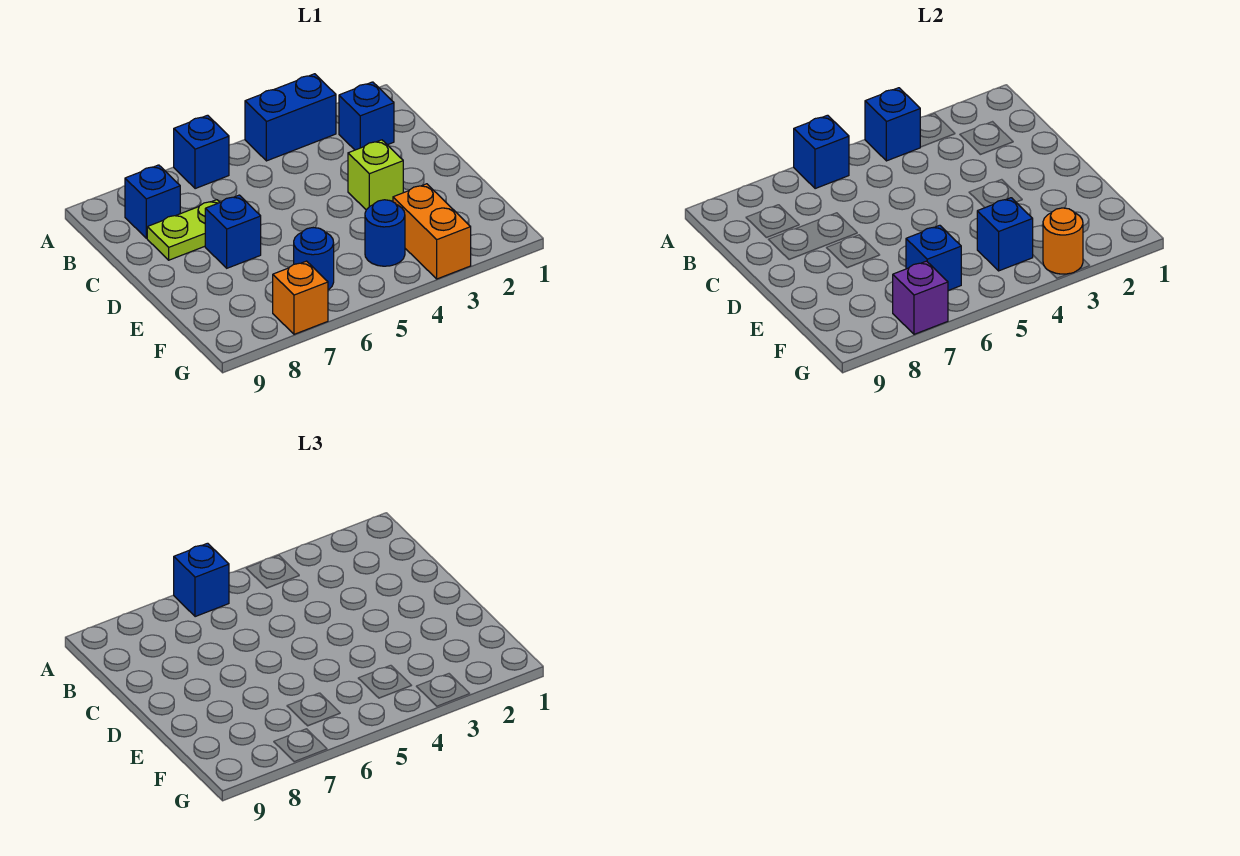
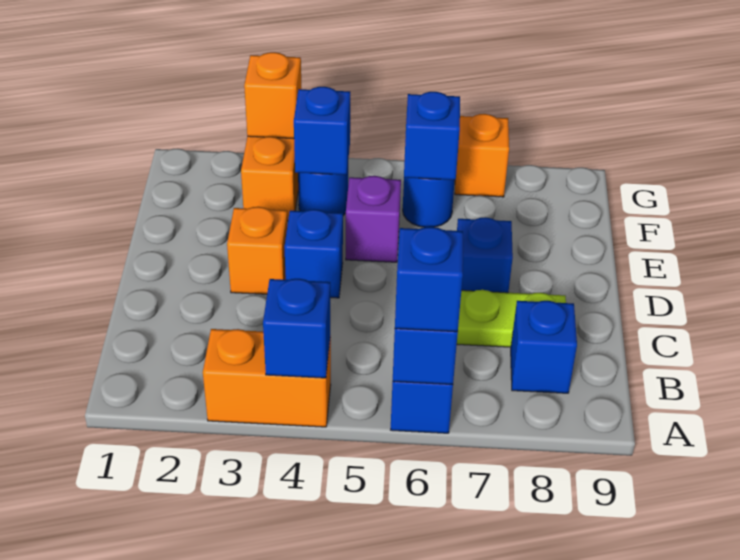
blue 1x2 brick [245,74,336,161] -> orange 1x2 brick [203,329,331,427]
blue 1x1 brick [339,82,394,150] -> blue 1x1 brick moved to [284,209,343,298]
lime 1x1 brick [348,140,403,210] -> orange 1x1 brick [227,207,288,294]
orange 1x1 round brick [1043,208,1083,274] -> orange 1x1 brick [244,52,301,139]
purple 1x1 brick [893,261,948,334] -> purple 1x1 brick moved to [346,176,401,262]

